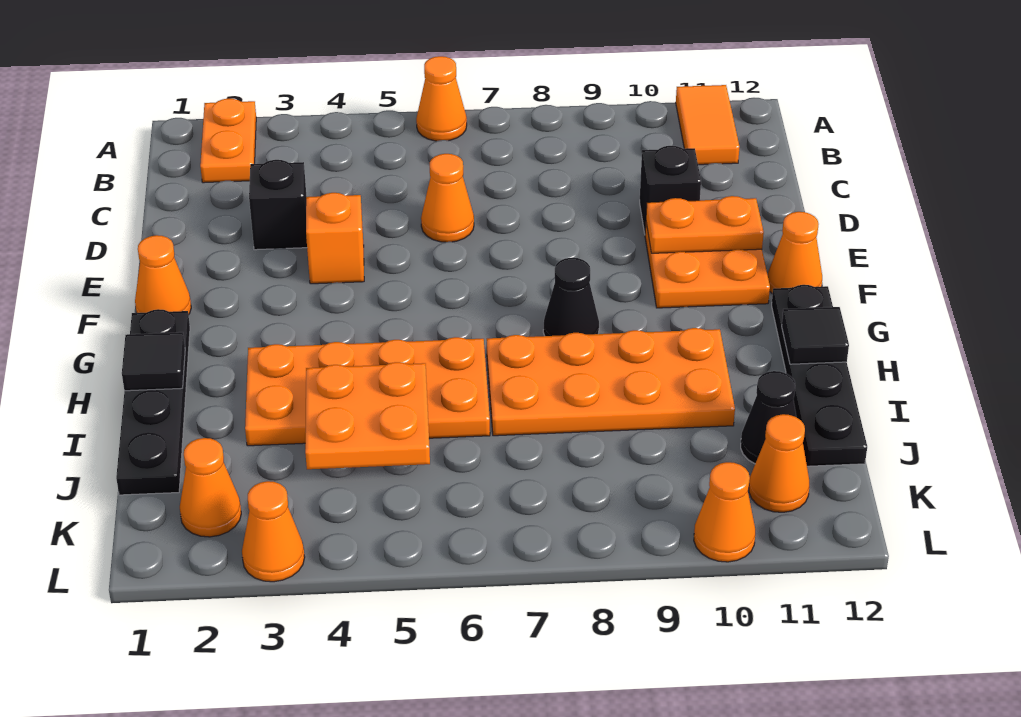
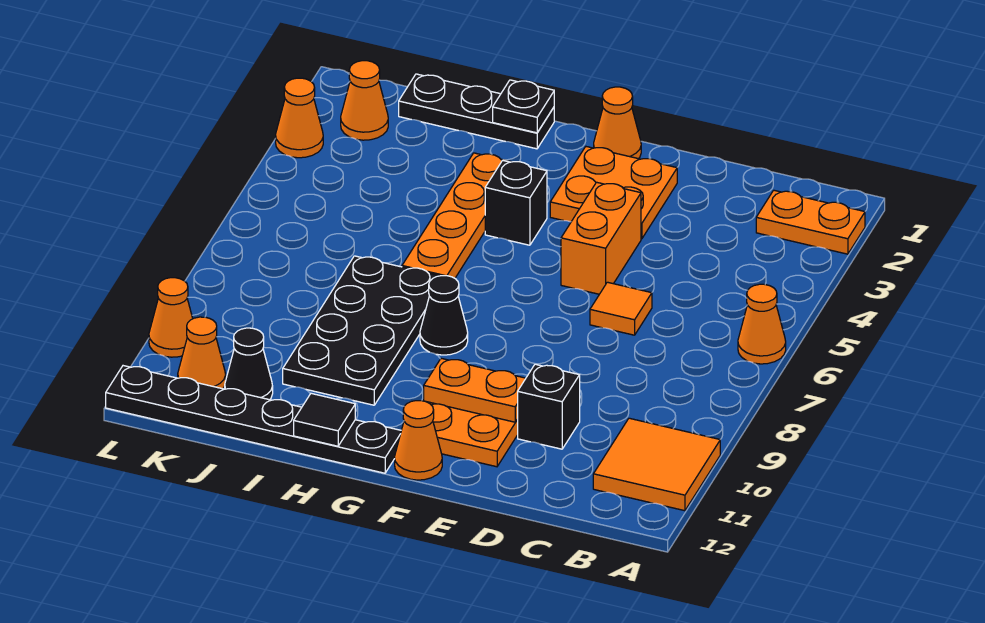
orange 1x2 tile [676,85,739,165] -> orange 2x2 tile [593,418,720,511]
black 1x1 brick [249,160,307,250] -> black 1x1 brick moved to [485,160,547,245]
orange 1x1 cone [421,154,474,242] -> orange 1x1 tile [590,282,652,335]
orange 1x1 brick [306,193,364,284] -> orange 1x2 brick [561,182,641,294]
orange 1x2 plate [646,196,764,253] -> orange 1x2 plate turned to [424,358,526,422]
black 1x4 plate [116,309,190,495] -> black 1x3 plate [399,74,554,149]
black 1x4 plate [772,285,867,466] -> black 1x6 plate [106,366,401,473]
black 1x1 tile [122,332,185,391] -> black 1x1 plate [493,80,554,133]
orange 2x4 plate [245,337,490,446] -> orange 1x4 plate [402,153,511,278]
orange 2x4 plate [487,328,735,436] -> black 2x4 plate [283,256,438,405]
orange 2x2 plate [305,362,430,469] -> orange 2x2 plate moved to [550,147,677,239]

